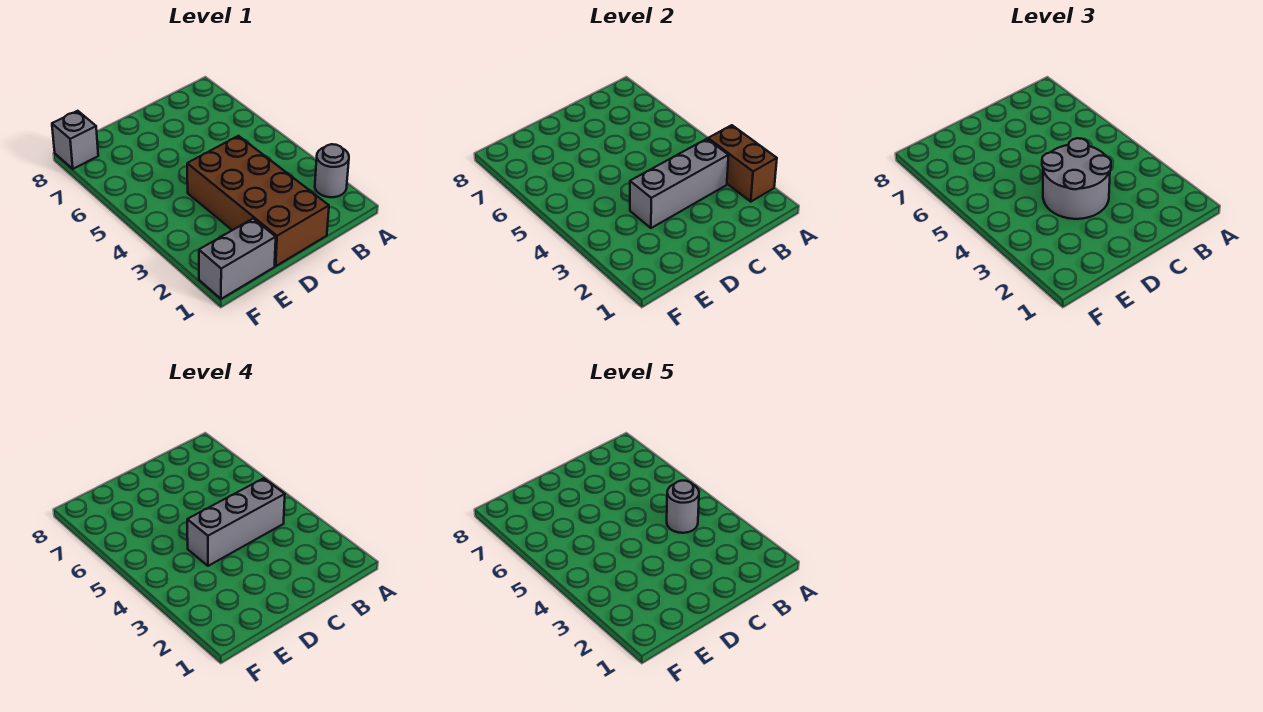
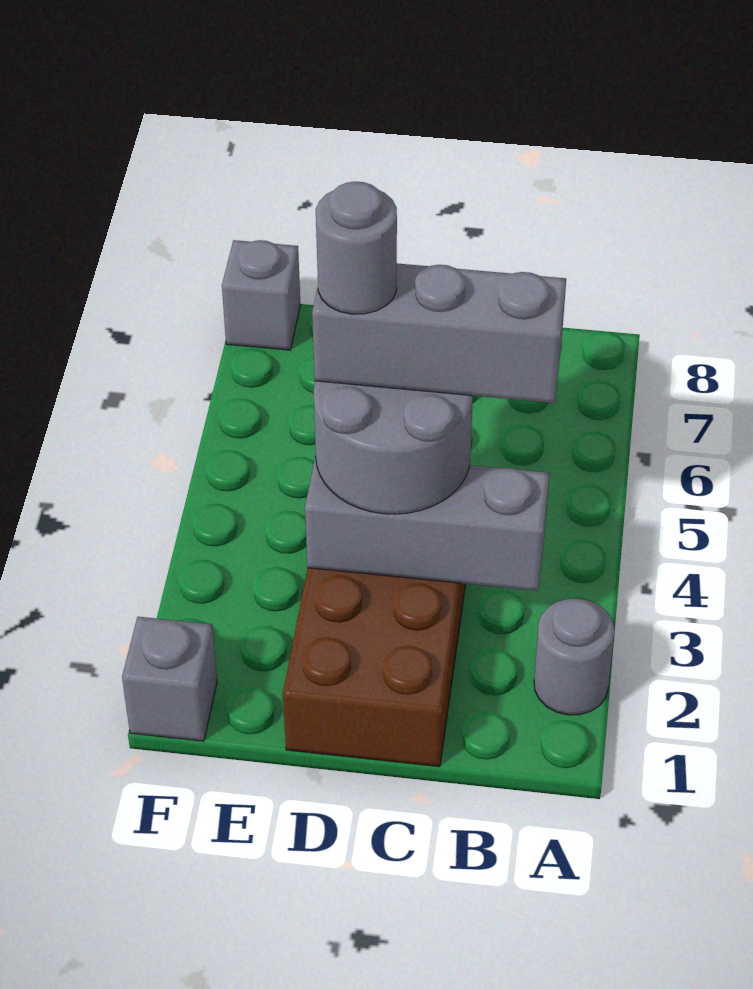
brown 1x2 brick [708,125,777,202] -> none
grey 1x1 round brick [667,481,699,533] -> grey 1x1 round brick moved to [316,182,397,314]
grey 1x2 brick [199,219,276,299] -> grey 1x1 brick [122,617,217,741]

